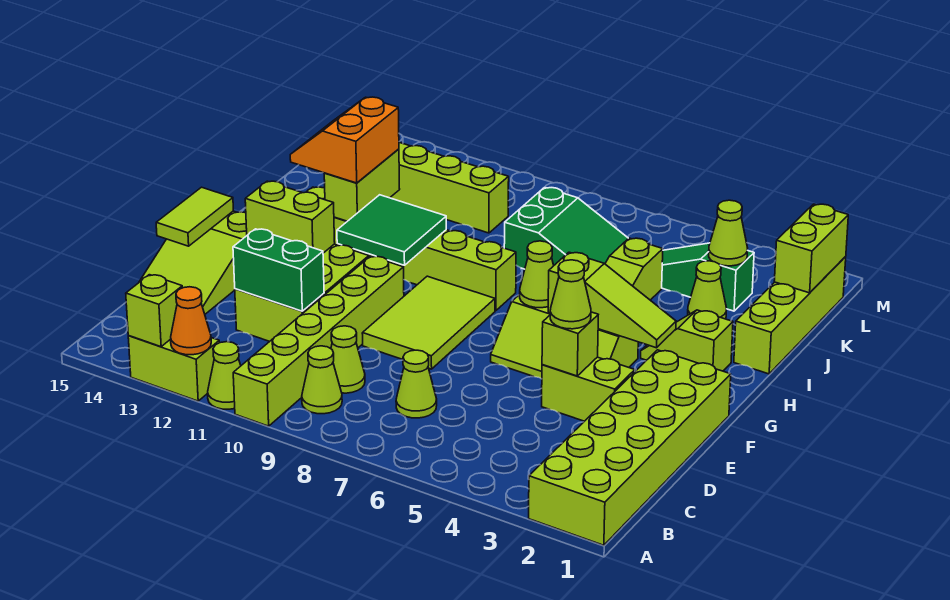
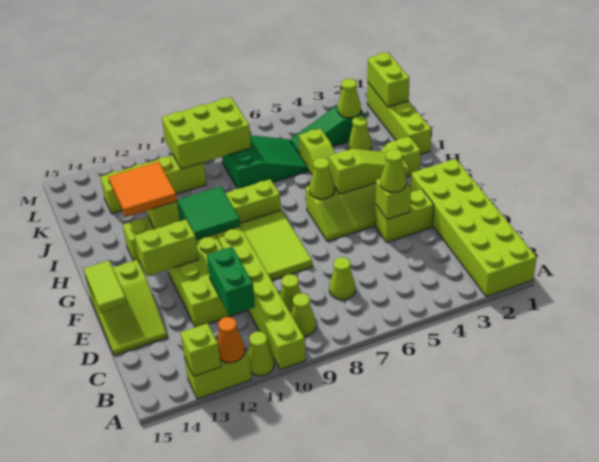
green 1x2 brick [233,229,324,311] -> green 1x2 brick turned to [207,247,255,316]
orange 2x2 slope [290,97,399,183] -> orange 2x2 tile [109,162,177,217]
none -> lime 2x3 brick [162,97,251,169]

